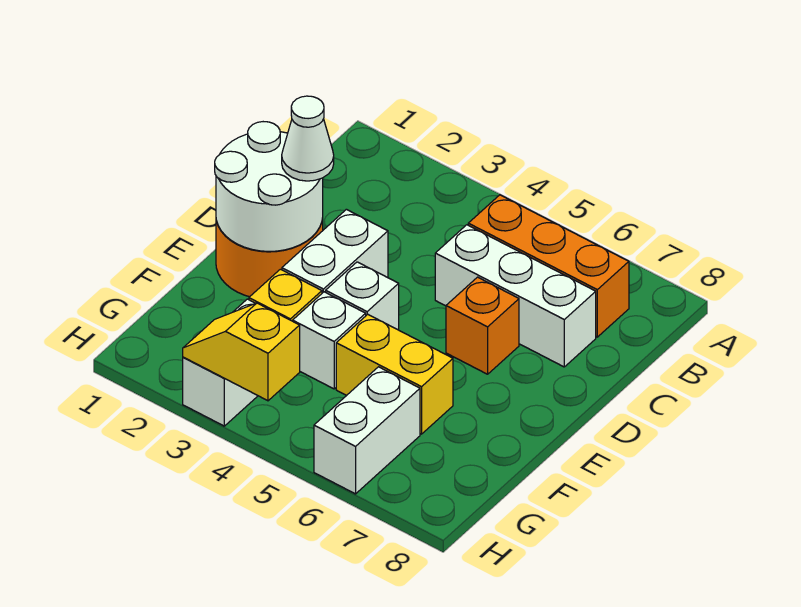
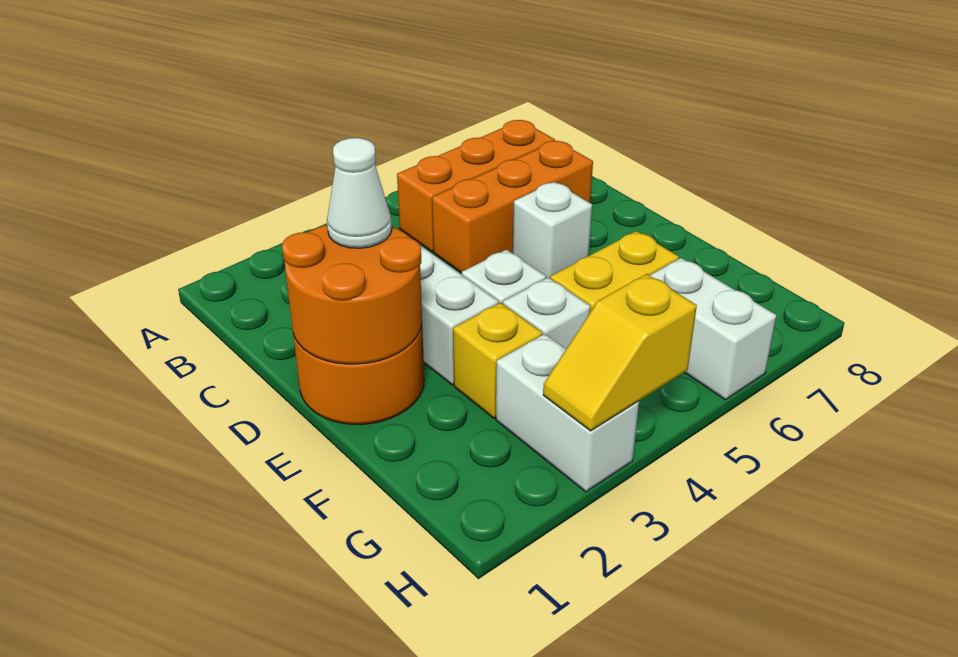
white 1x3 brick [435,225,596,367] -> orange 1x3 brick [432,141,593,273]
white 2x2 round brick [215,122,323,251] -> orange 2x2 round brick [282,225,422,364]
orange 1x1 brick [446,277,519,374] -> white 1x1 brick [513,182,592,278]

